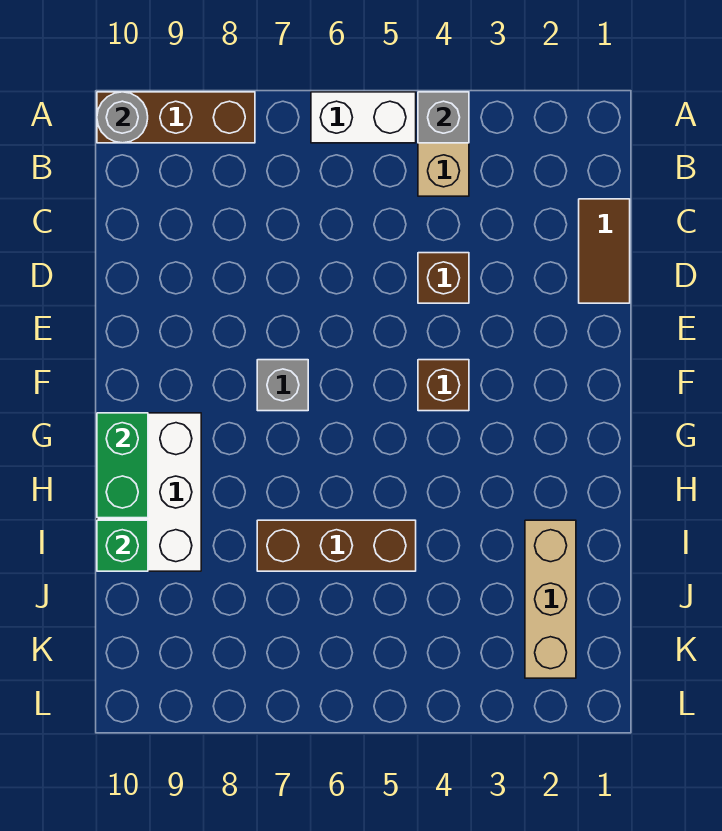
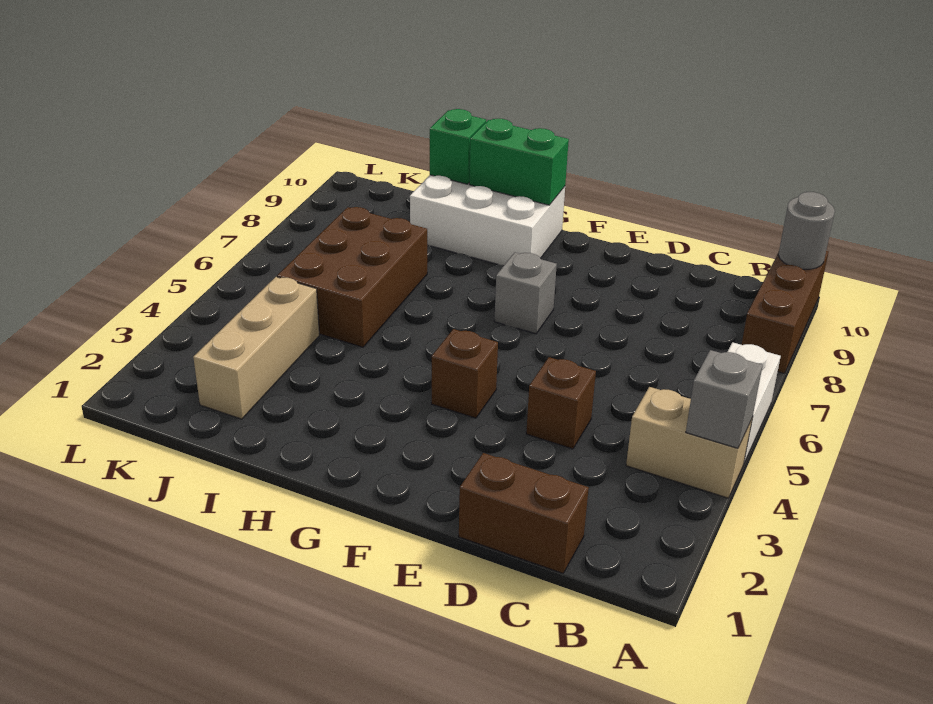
brown 1x2 tile [579,199,630,303] -> brown 1x2 brick [459,453,589,573]
tan 1x3 brick [525,520,576,678] -> tan 1x3 brick turned to [193,277,319,419]
brown 1x3 brick [257,520,416,571] -> brown 2x3 brick [277,207,427,347]

